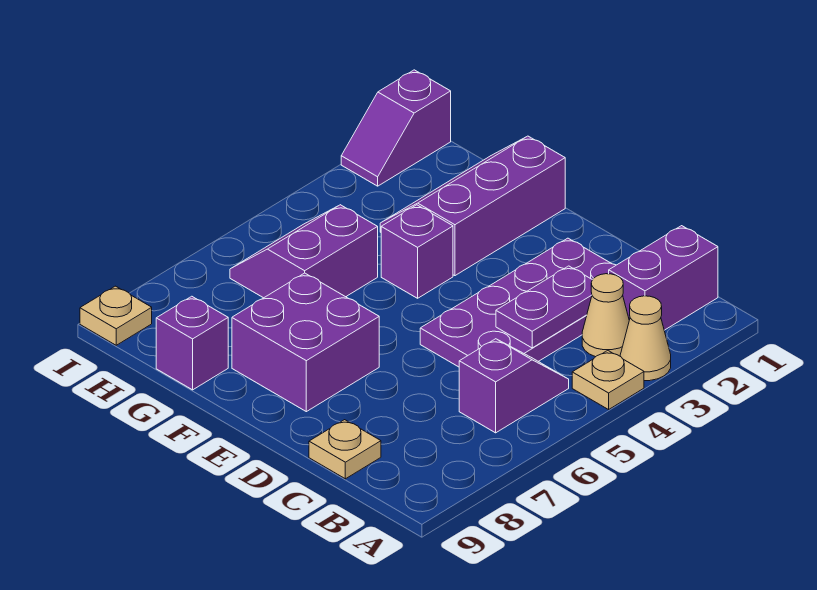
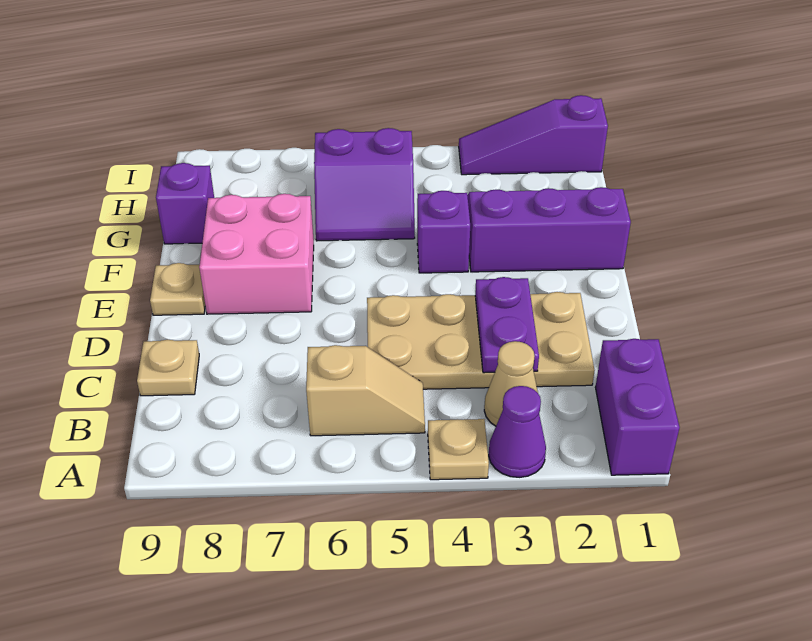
tan 1x1 cone [620,296,671,381] -> purple 1x1 cone [489,386,546,477]
purple 1x2 brick [609,226,718,330] -> purple 1x2 brick turned to [595,339,680,475]
purple 1x2 slope [459,339,569,433] -> tan 1x2 slope [306,345,425,436]
purple 2x4 plate [420,238,616,367] -> tan 2x4 plate [367,292,595,389]
purple 1x2 plate [496,266,592,348] -> purple 1x2 plate turned to [475,277,539,373]
purple 2x2 brick [232,273,379,412] -> pink 2x2 brick [199,194,314,314]
purple 2x2 slope [230,205,378,298] -> purple 2x2 slope turned to [314,128,415,241]
purple 1x2 slope [341,70,451,186] -> purple 1x3 slope [459,95,608,175]
tan 1x1 plate [80,286,152,345] -> tan 1x1 plate moved to [150,263,205,315]

